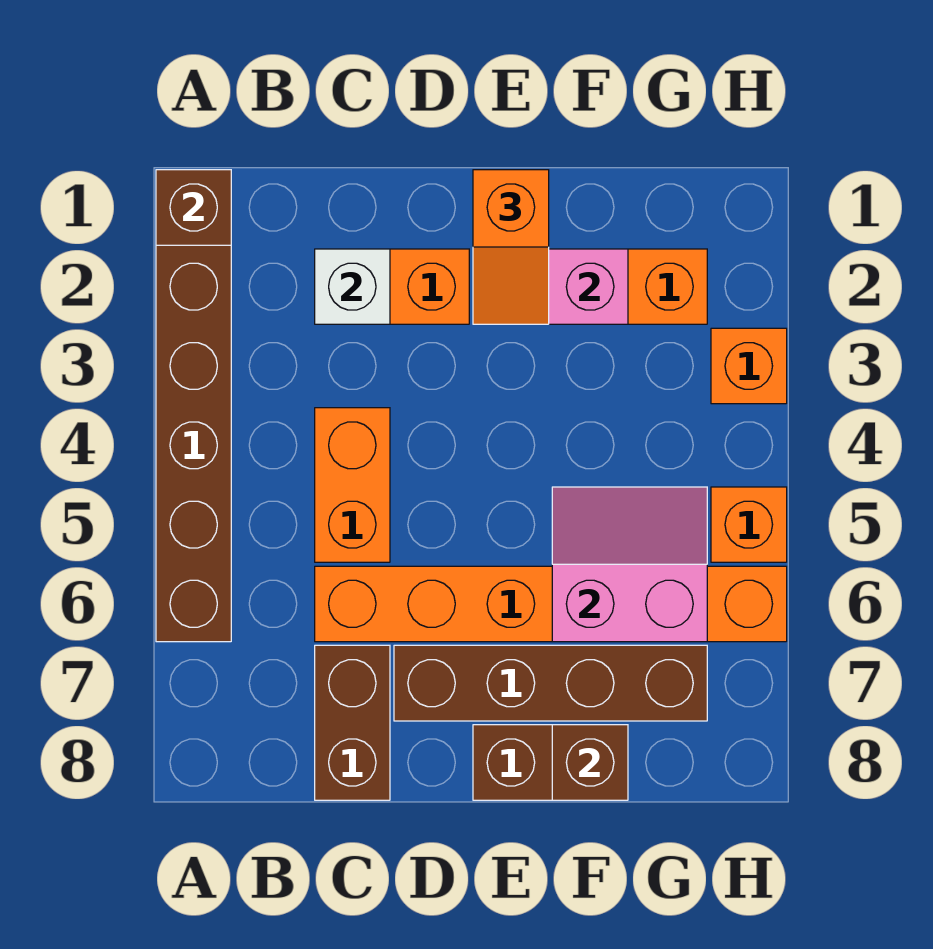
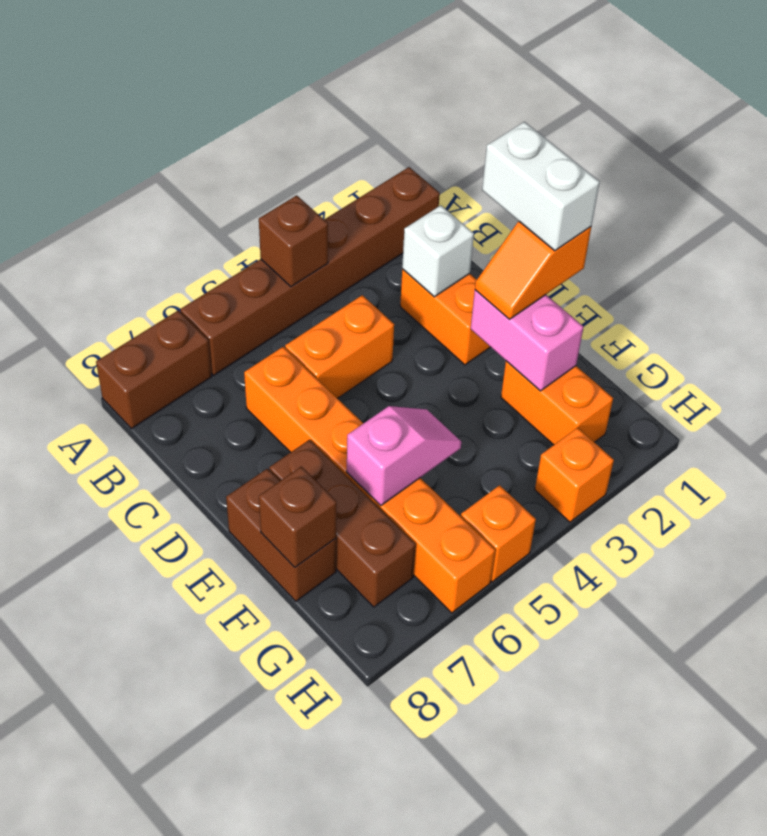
brown 1x1 brick [156,170,231,245] -> brown 1x1 brick moved to [259,195,328,287]
brown 1x2 brick [315,645,390,800] -> brown 1x2 brick moved to [96,311,212,429]
none -> white 1x2 brick [482,122,600,251]
brown 1x4 brick [394,645,707,721] -> brown 1x3 brick [269,440,416,607]
pink 2x2 slope [552,487,707,642] -> pink 1x2 slope [347,406,461,505]

